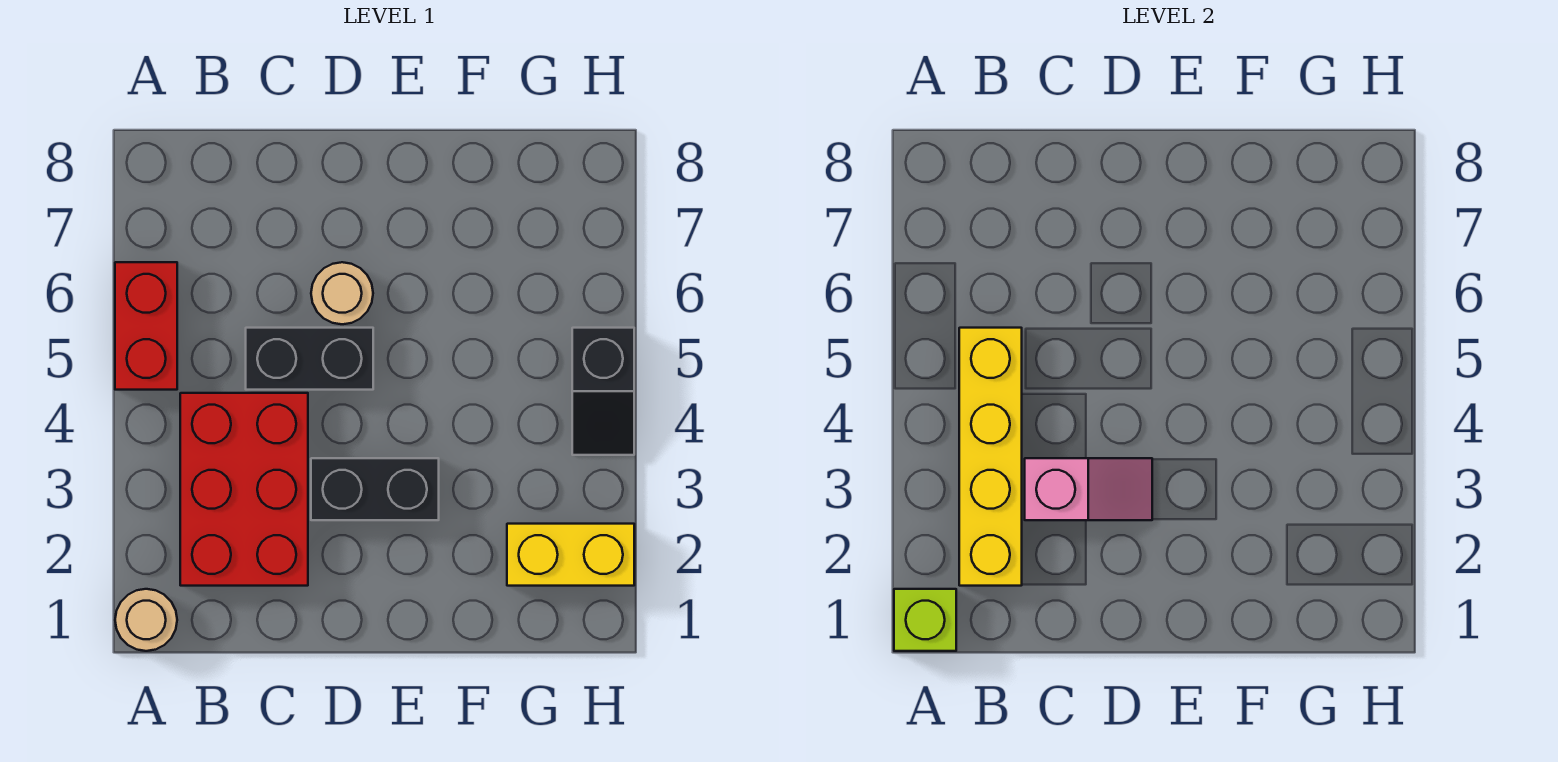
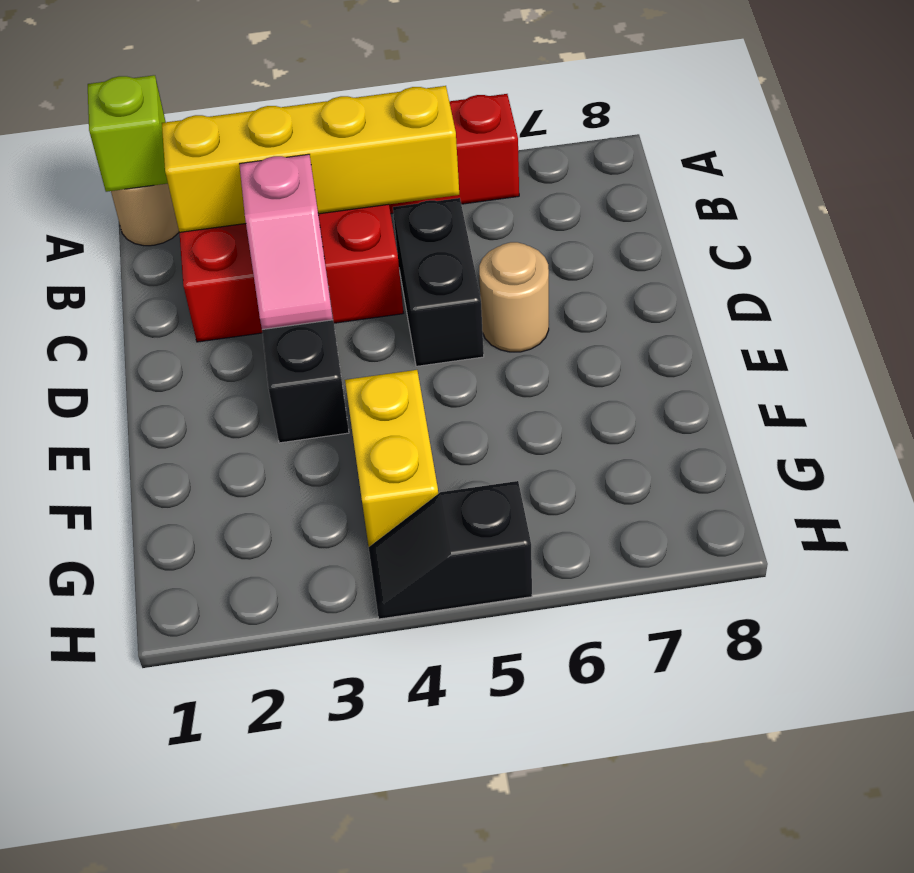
yellow 1x2 brick [507,524,634,586] -> yellow 1x2 brick moved to [345,370,438,547]

